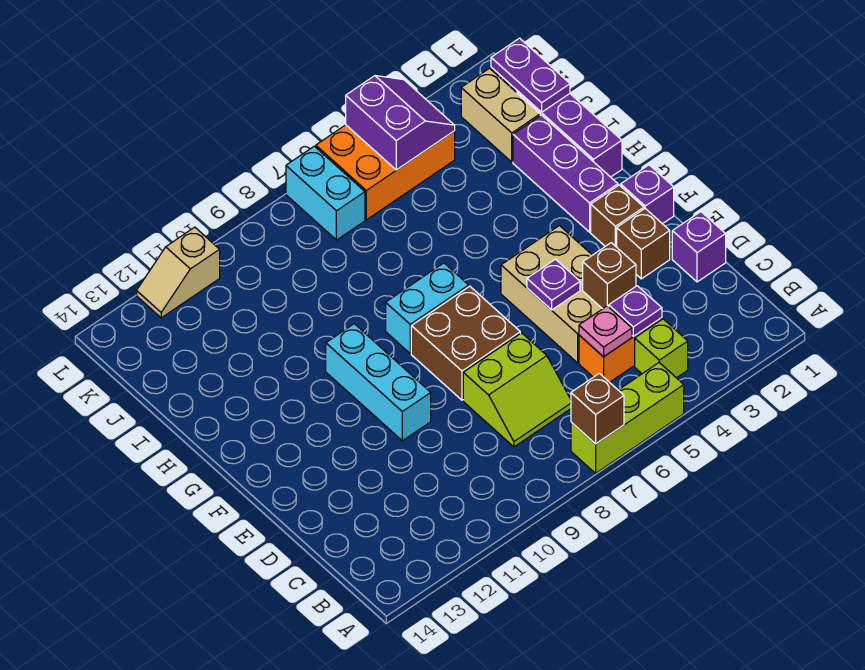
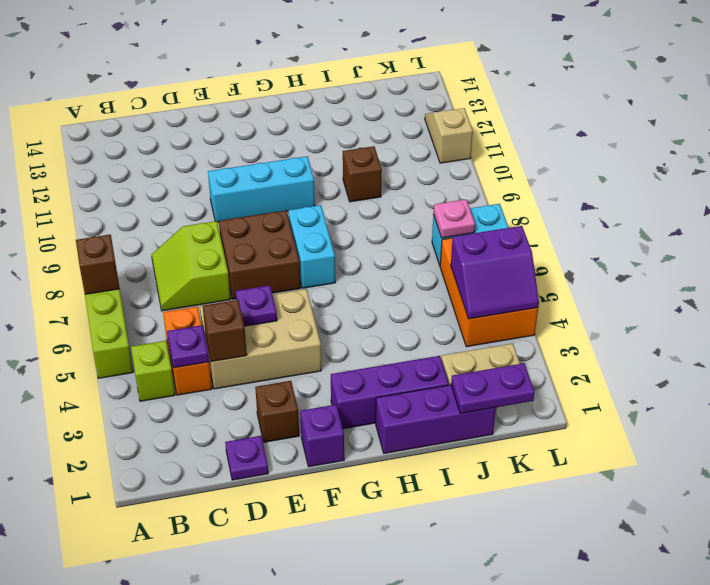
pink 1x1 plate [579,306,632,357] -> pink 1x1 plate moved to [433,199,475,238]
purple 1x1 brick [672,212,726,282] -> purple 1x1 plate [225,436,268,480]
brown 1x1 brick [591,185,644,247] -> brown 1x1 brick moved to [343,146,382,202]

